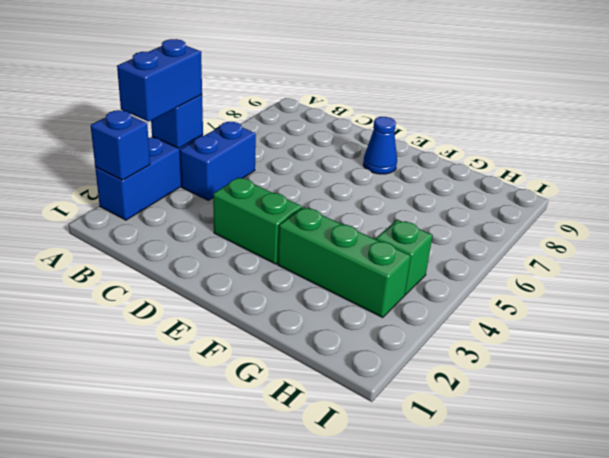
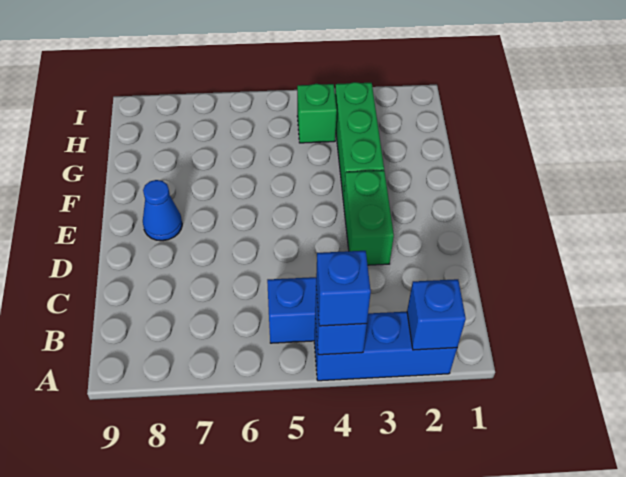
blue 1x2 brick [117,39,202,122] -> blue 1x1 brick [316,251,371,326]

